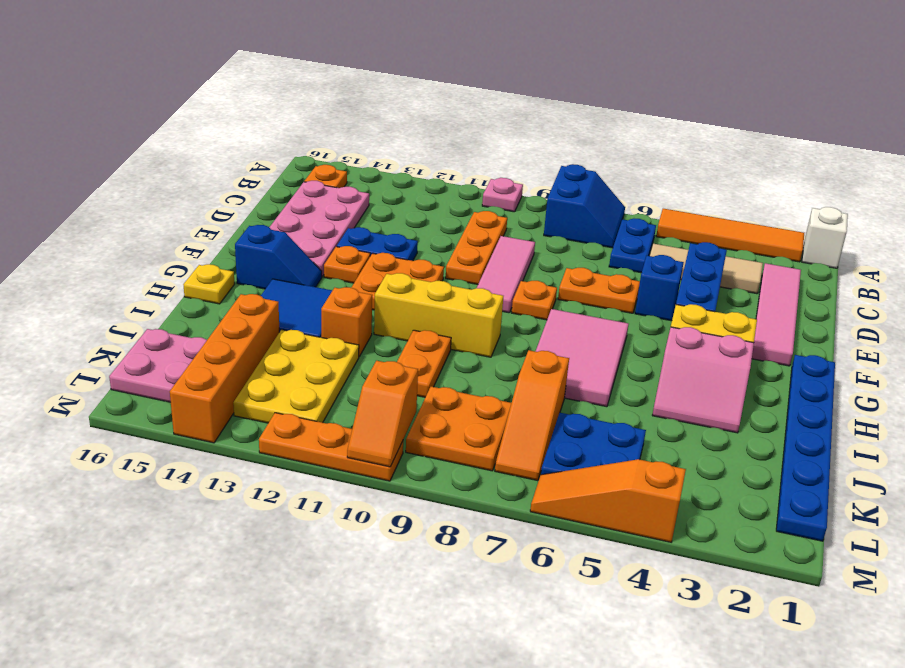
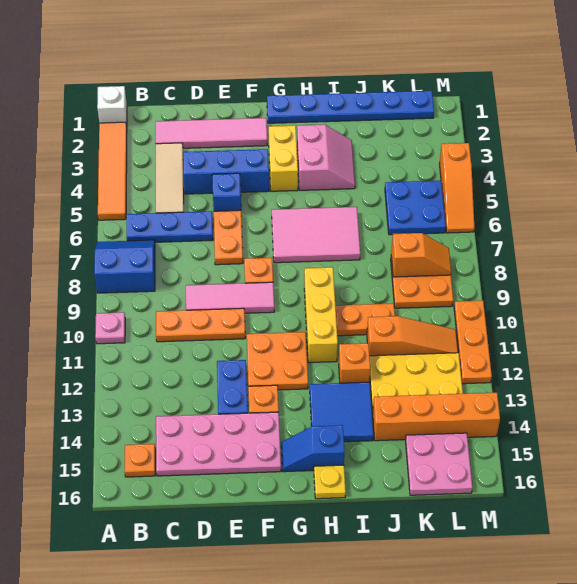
blue 1x2 plate [609,219,656,273] -> blue 1x3 plate [127,211,213,242]
blue 1x2 slope [235,225,322,289] -> blue 1x2 slope turned to [281,425,345,472]
orange 1x3 slope [495,350,569,481] -> orange 1x3 slope moved to [367,316,458,356]
orange 1x2 slope [347,361,418,467] -> orange 1x2 slope moved to [391,233,451,277]

